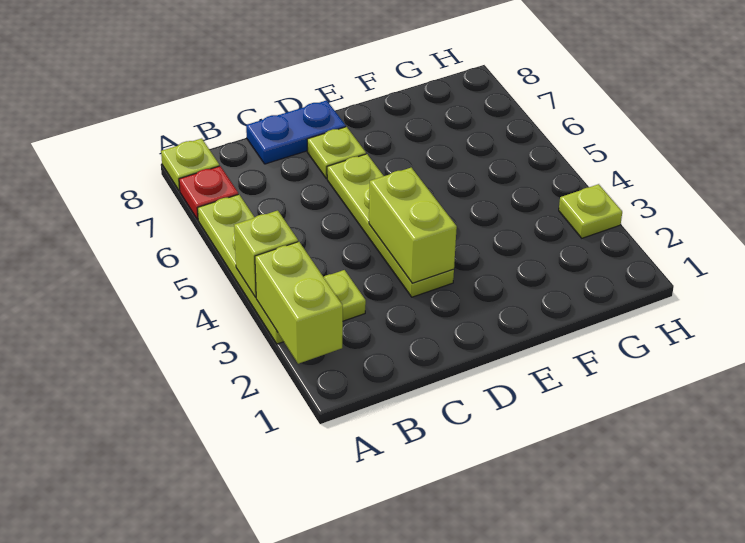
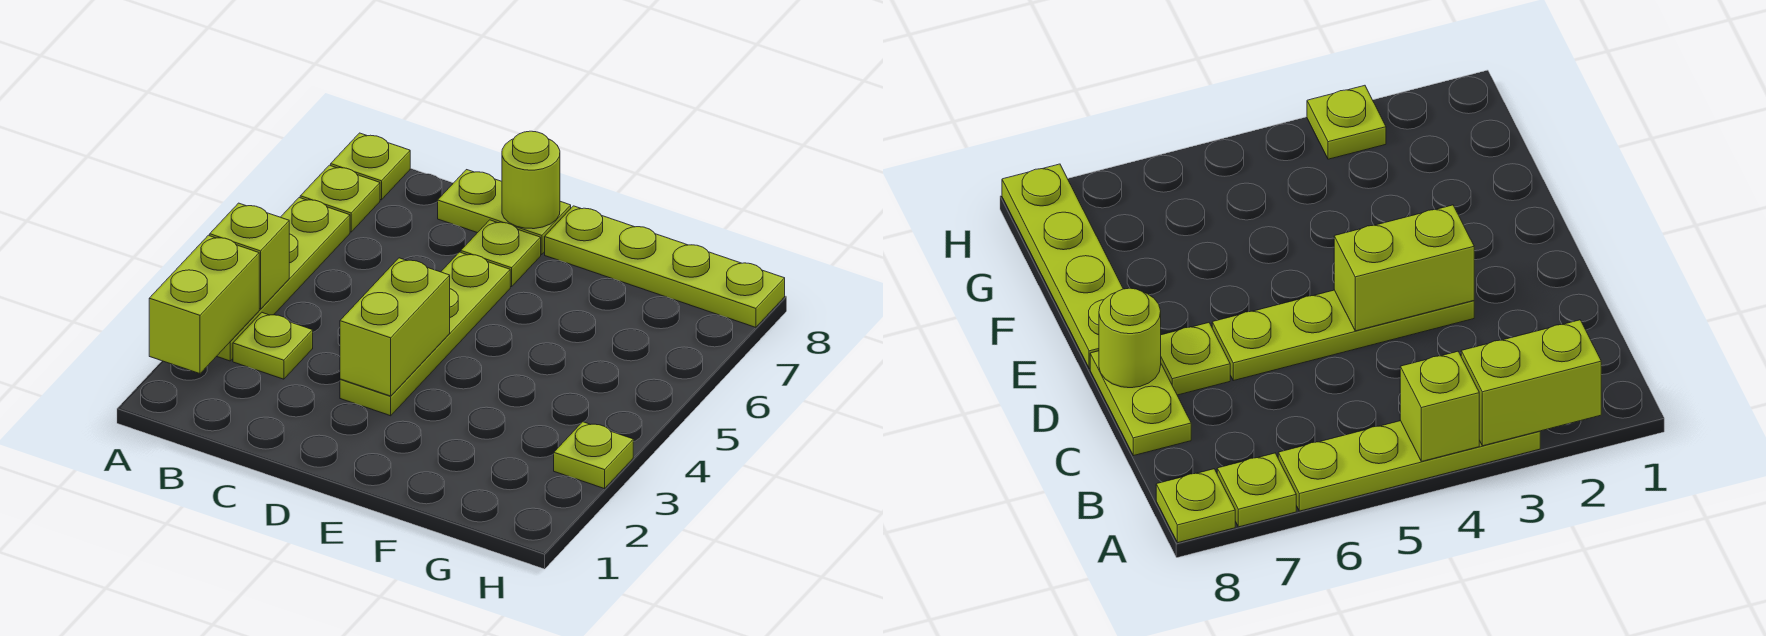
red 1x1 plate [179,166,238,220] -> lime 1x1 plate [300,165,380,232]
blue 1x2 plate [246,100,346,164] -> lime 1x2 plate [438,170,571,255]
none -> lime 1x1 round brick [502,131,560,229]
none -> lime 1x4 plate [545,206,785,327]

